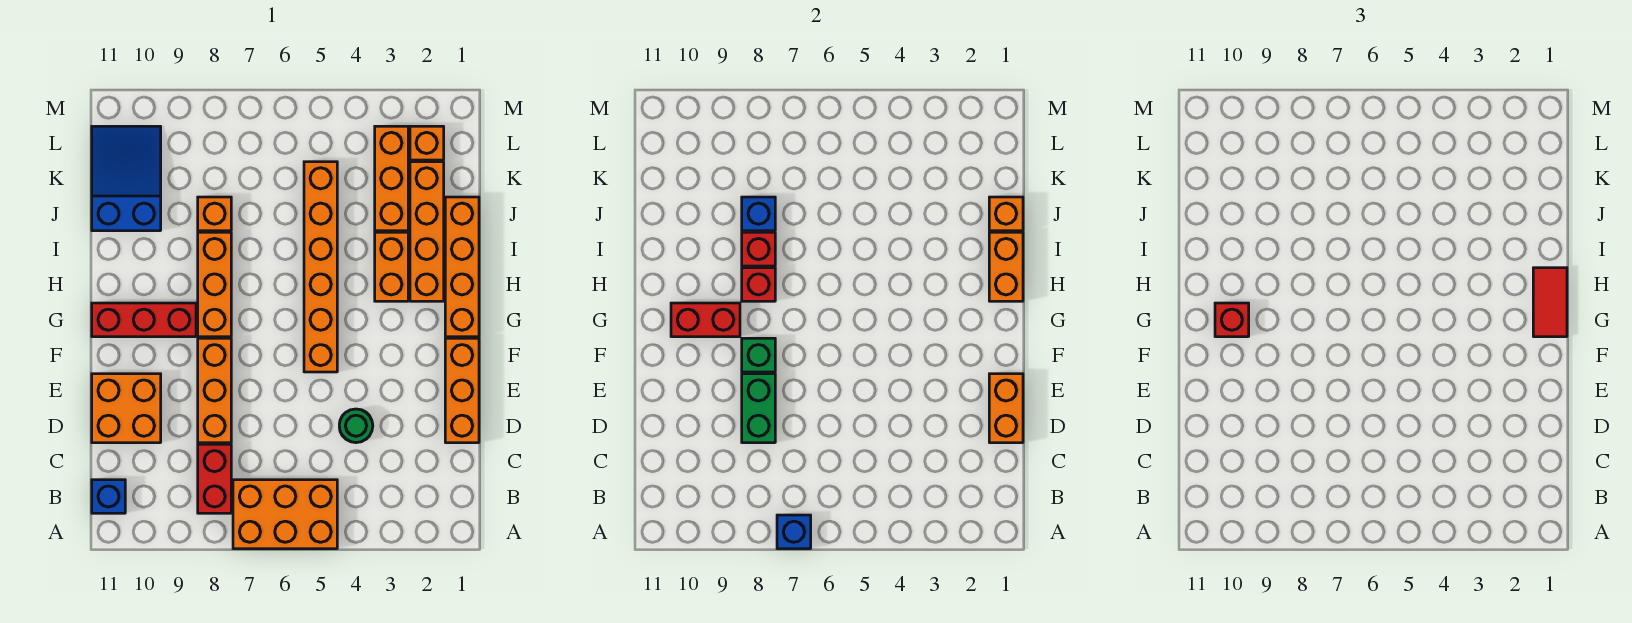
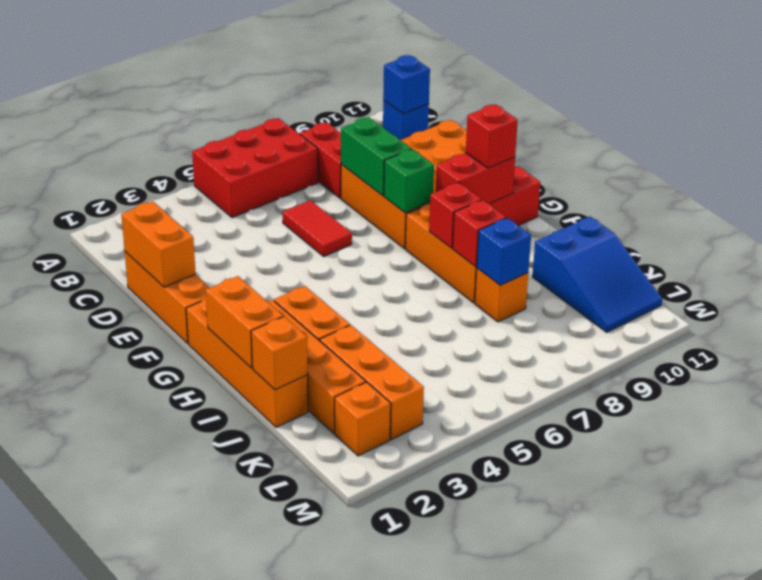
orange 2x3 brick [233,480,337,549] -> red 2x3 brick [192,118,318,217]
blue 1x1 brick [777,515,811,549] -> blue 1x1 brick moved to [383,55,430,114]
green 1x1 round brick [339,409,373,443] -> none
orange 1x6 brick [304,162,337,372] -> none
red 1x2 tile [1533,268,1567,337] -> red 1x2 tile moved to [283,200,352,256]

